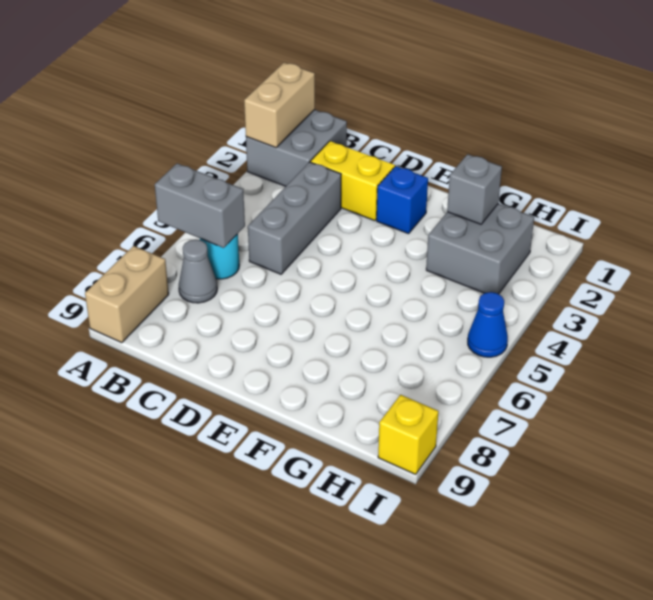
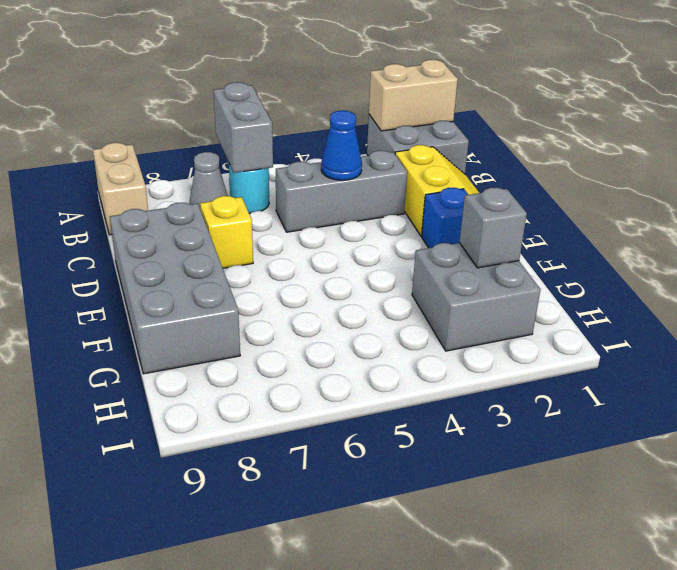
tan 1x2 brick [85,246,169,343] -> tan 1x2 brick turned to [93,143,148,235]
none -> grey 2x4 brick [110,203,240,374]
blue 1x1 cone [468,292,508,357] -> blue 1x1 cone moved to [321,111,362,180]
yellow 1x1 brick [378,395,438,474] -> yellow 1x1 brick moved to [200,196,253,268]

